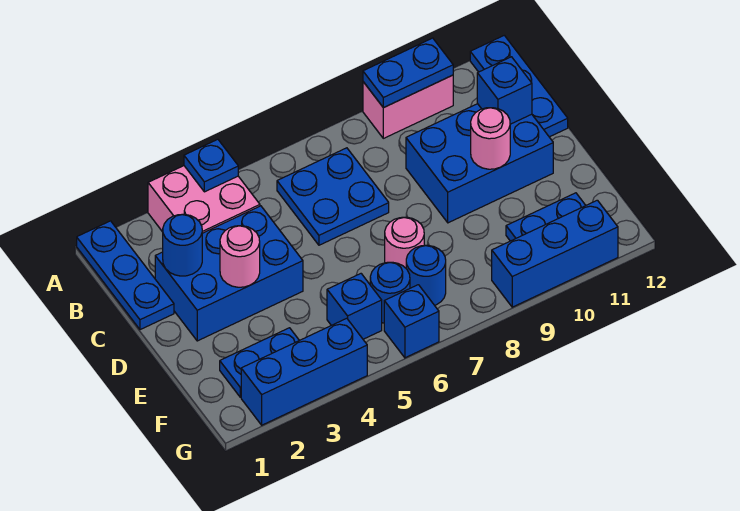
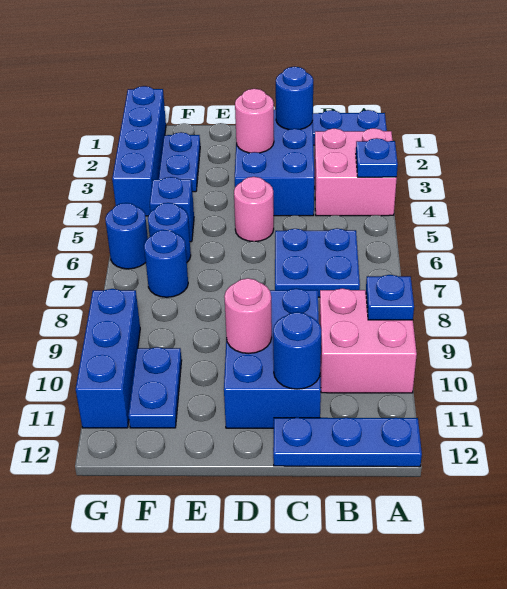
pink 1x2 brick [363,75,453,138] -> pink 2x2 brick [319,288,417,393]
blue 1x2 plate [363,38,453,108] -> blue 1x1 plate [366,275,414,320]
blue 1x1 brick [477,57,532,124] -> blue 1x1 round brick [273,312,321,389]
pink 1x1 round brick [385,217,424,268] -> pink 1x1 round brick moved to [234,177,274,242]
blue 1x3 brick [241,318,367,425] -> blue 1x4 brick [112,86,166,216]
blue 1x1 brick [384,285,439,358] -> blue 1x1 round brick [105,203,148,269]

